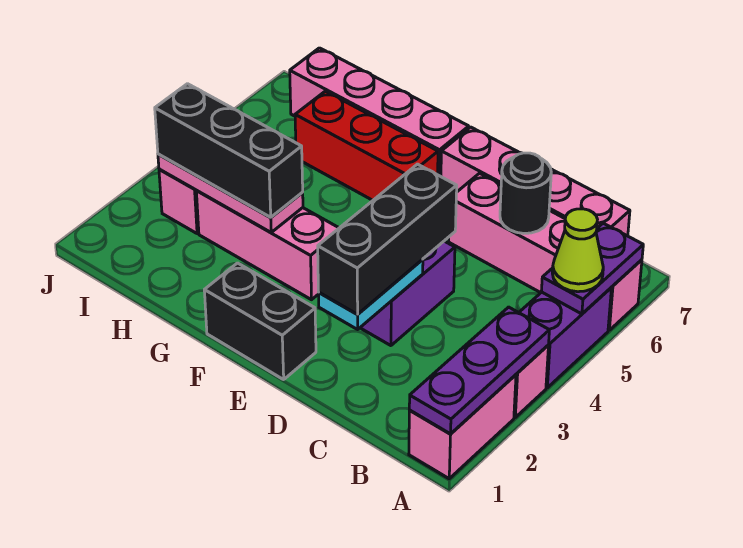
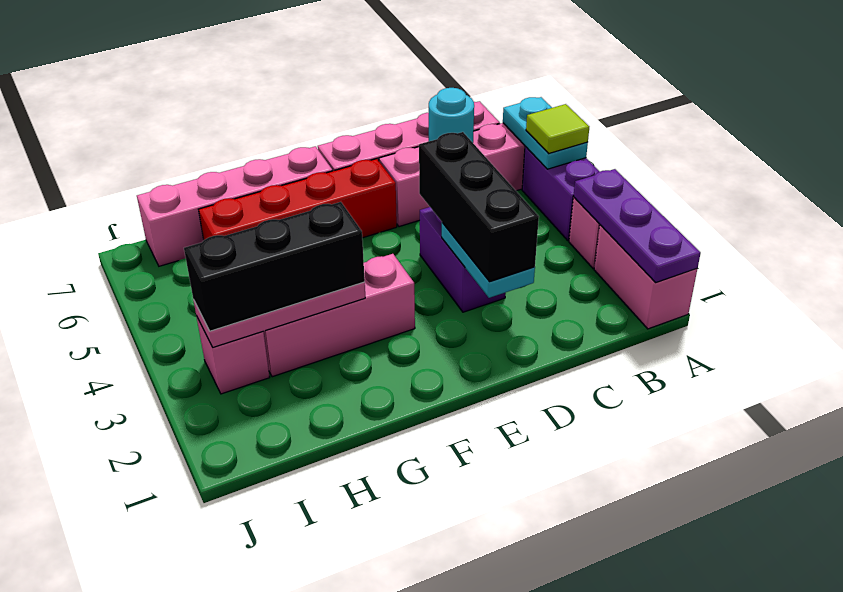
purple 1x2 plate [541,223,643,314] -> cyan 1x2 plate [503,97,588,169]
lime 1x1 cone [552,209,603,292] -> lime 1x1 tile [526,104,589,153]
black 1x1 round brick [500,153,551,233] -> cyan 1x1 round brick [429,88,474,142]
black 1x2 brick [204,263,316,380] -> none
red 1x3 brick [295,91,438,200] -> red 1x4 brick [198,159,397,240]

